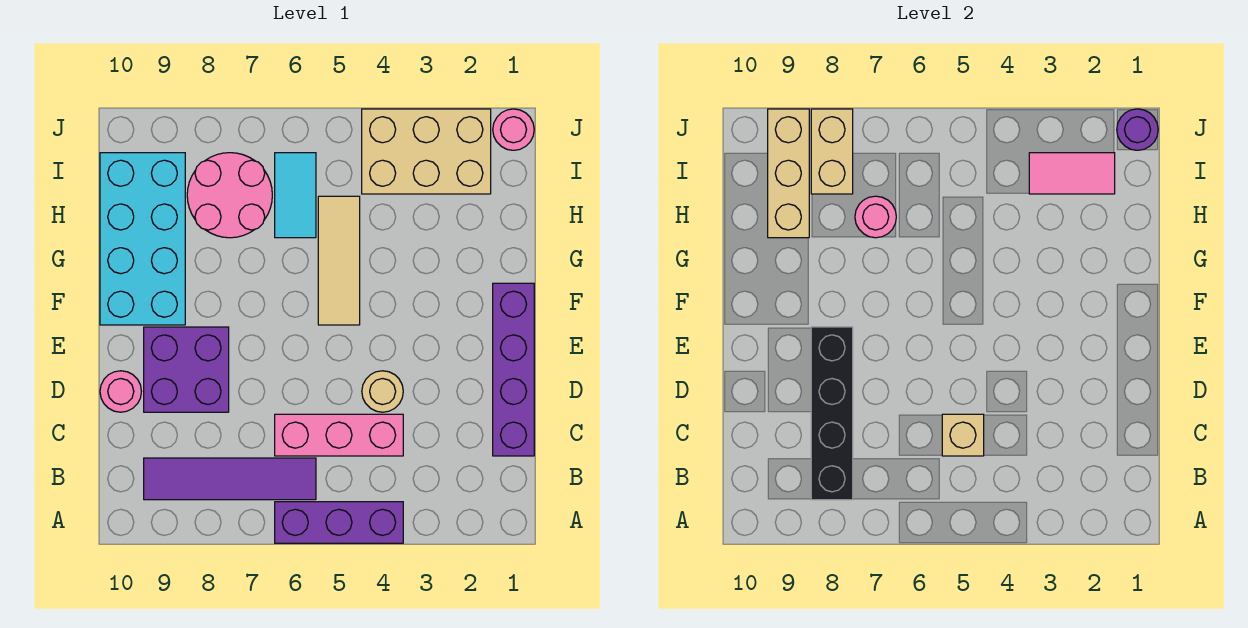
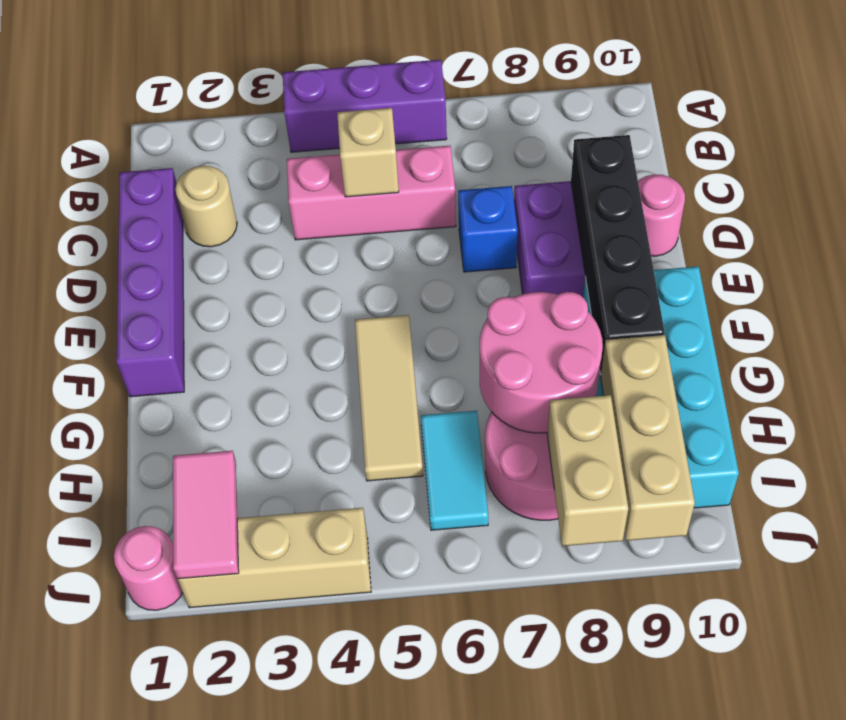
purple 1x4 tile [144,458,316,500] -> none
black 1x4 brick [811,327,853,500] -> black 1x4 brick moved to [571,135,665,374]
tan 1x1 round brick [362,371,403,412] -> tan 1x1 round brick moved to [175,166,237,247]
none -> blue 1x1 brick [458,186,518,272]
pink 1x1 round brick [855,196,896,238] -> pink 2x2 round brick [480,292,603,433]
tan 2x3 brick [362,109,491,194] -> tan 1x3 brick [178,508,371,608]
pink 1x2 tile [1029,153,1115,194] -> pink 1x2 tile turned to [173,451,239,579]
purple 1x1 round brick [1117,109,1158,150] -> none

